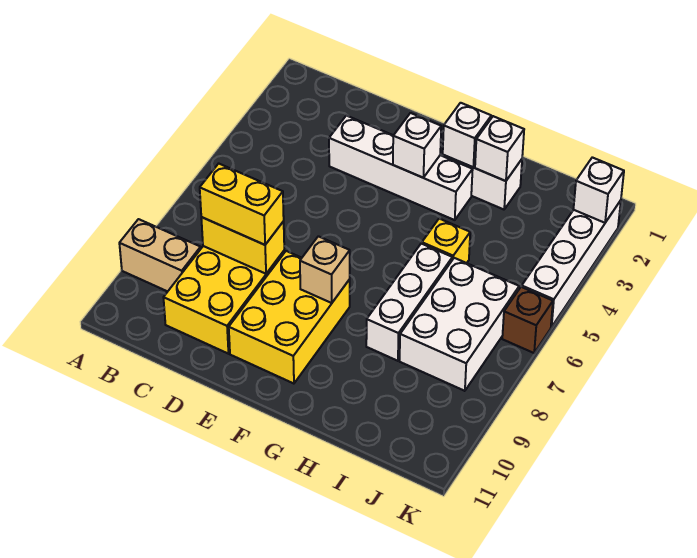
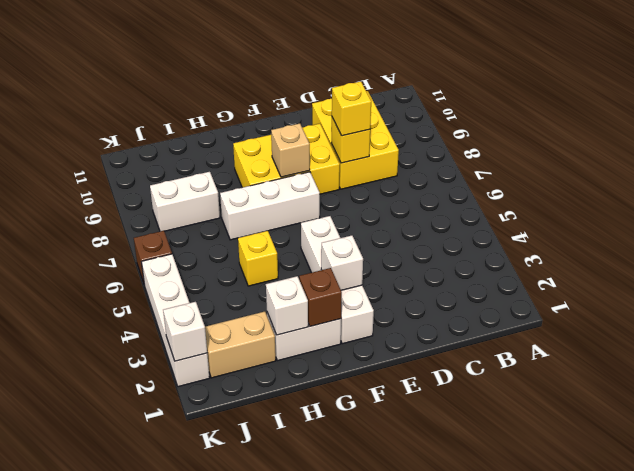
tan 1x2 brick [119,219,201,291] -> tan 1x2 brick moved to [205,311,276,378]
yellow 1x2 brick [201,217,284,274] -> yellow 1x1 brick [331,118,370,163]
yellow 1x2 brick [200,164,284,245] -> yellow 1x1 brick [332,81,371,136]
white 1x4 brick [329,116,473,220] -> white 1x4 brick turned to [301,216,374,344]
yellow 2x3 brick [229,251,350,384] -> yellow 2x3 brick turned to [233,124,340,194]
white 1x1 brick [443,103,491,167] -> brown 1x1 brick [299,268,342,326]
white 1x3 brick [366,244,452,361] -> white 1x3 brick turned to [220,172,320,240]
white 2x3 brick [400,258,519,391] -> white 1x2 brick [150,172,220,231]

